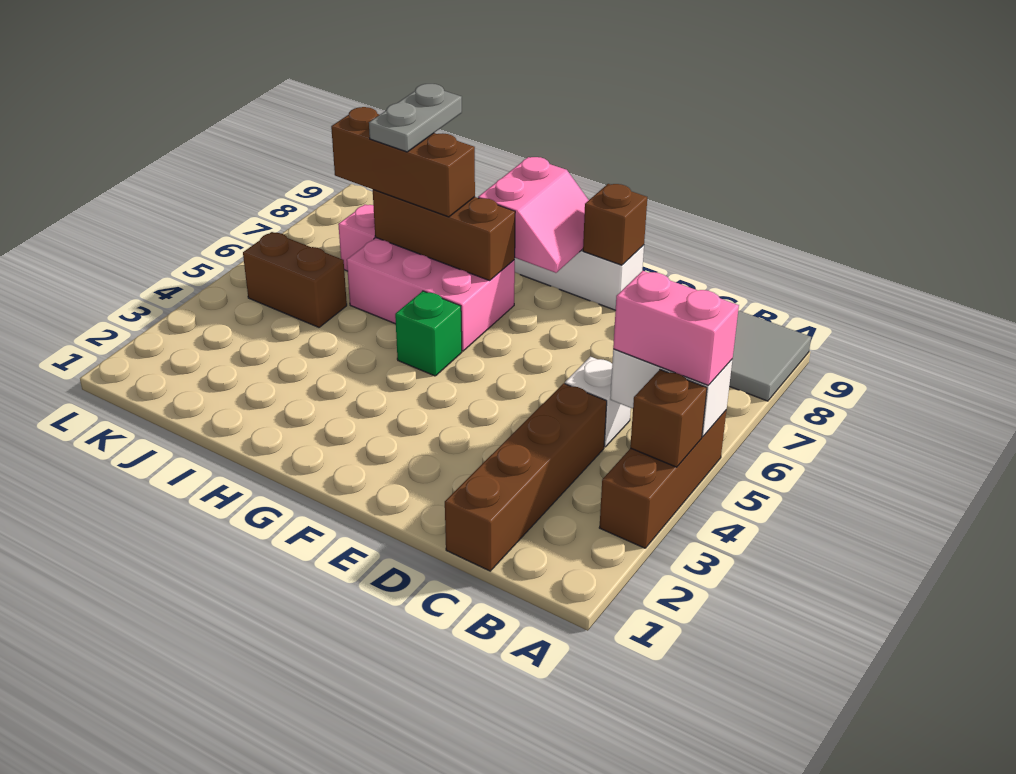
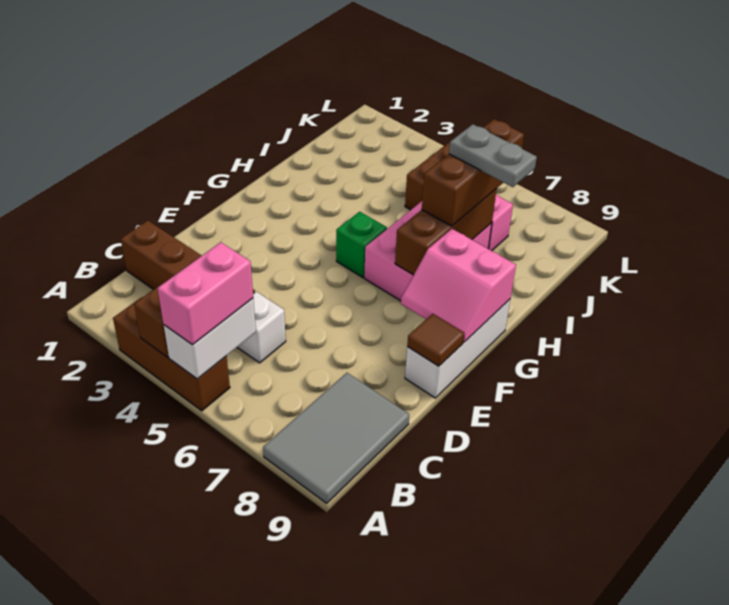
brown 1x1 brick [583,184,647,265] -> brown 1x1 tile [407,314,464,366]

